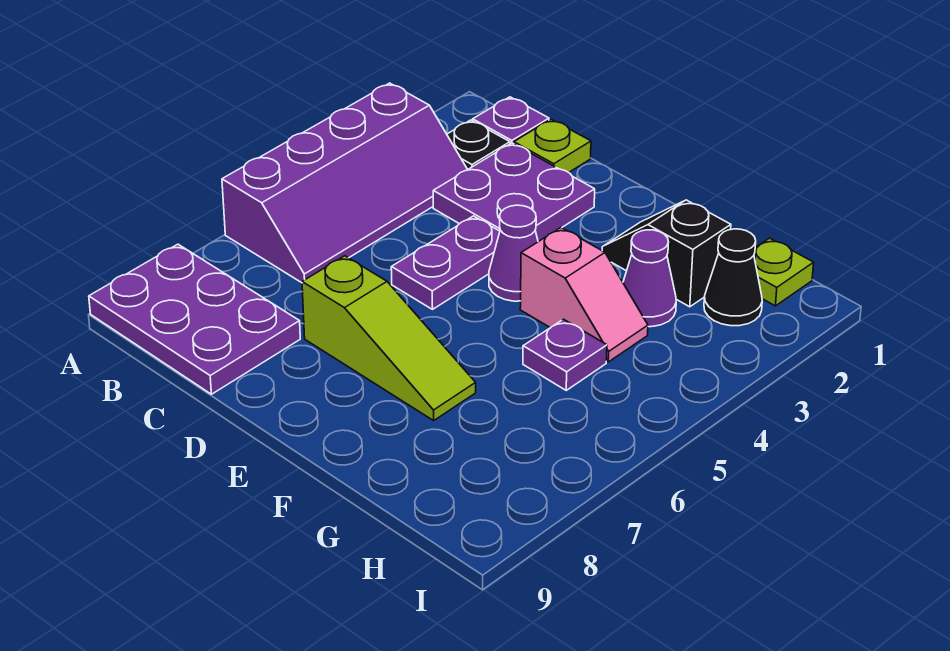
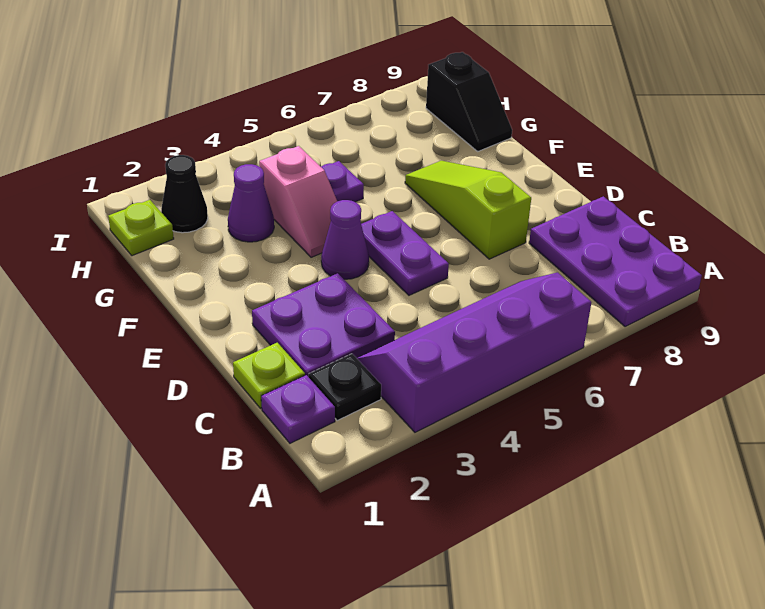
purple 1x2 plate [391,216,500,309] -> purple 1x2 plate turned to [361,211,449,295]
black 1x2 slope [602,200,731,307] -> black 1x2 slope moved to [426,52,512,151]
pink 1x2 slope [520,228,648,362] -> pink 1x2 slope turned to [259,146,337,257]

